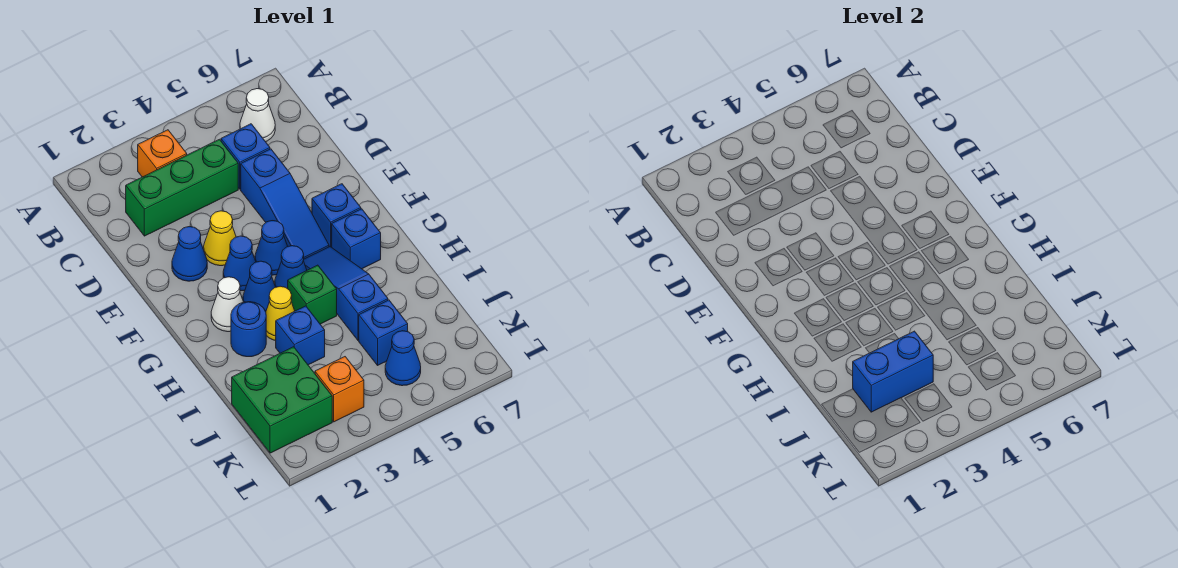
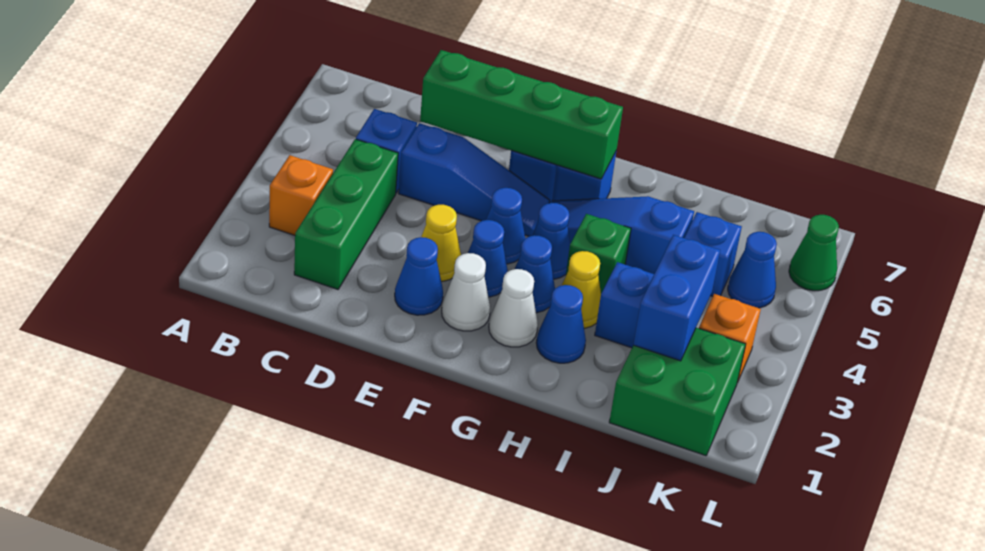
white 1x1 cone [240,89,275,142] -> white 1x1 cone moved to [442,253,490,331]
none -> green 1x4 brick [420,50,623,179]
blue 1x1 round brick [231,302,266,357] -> blue 1x1 cone [536,285,586,363]
none -> green 1x1 cone [789,215,839,291]

